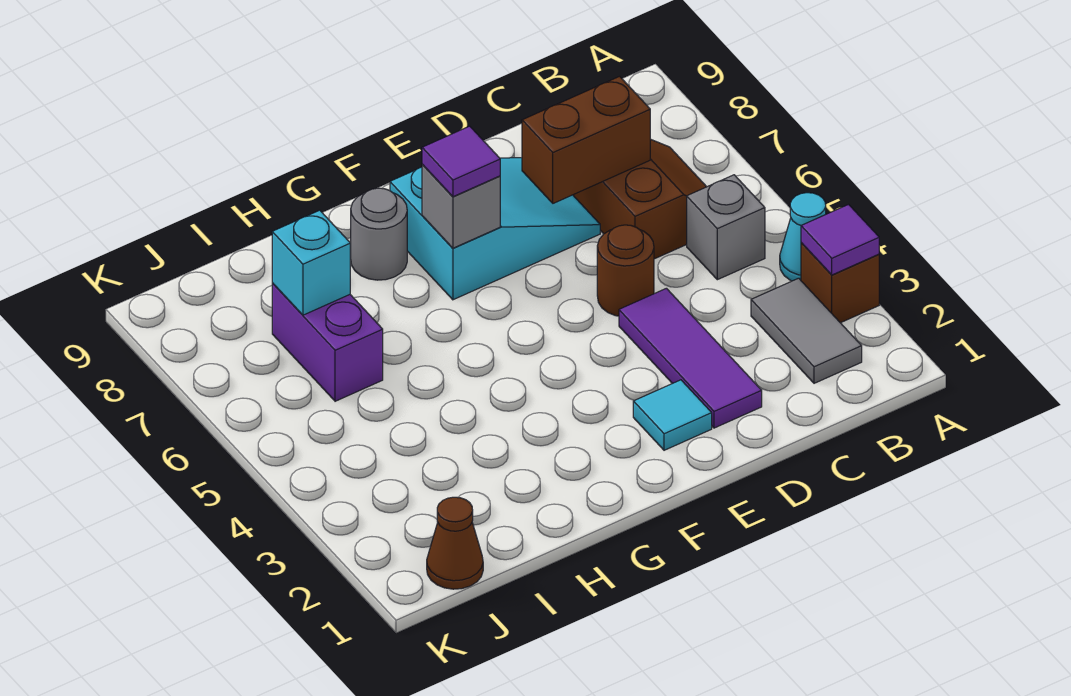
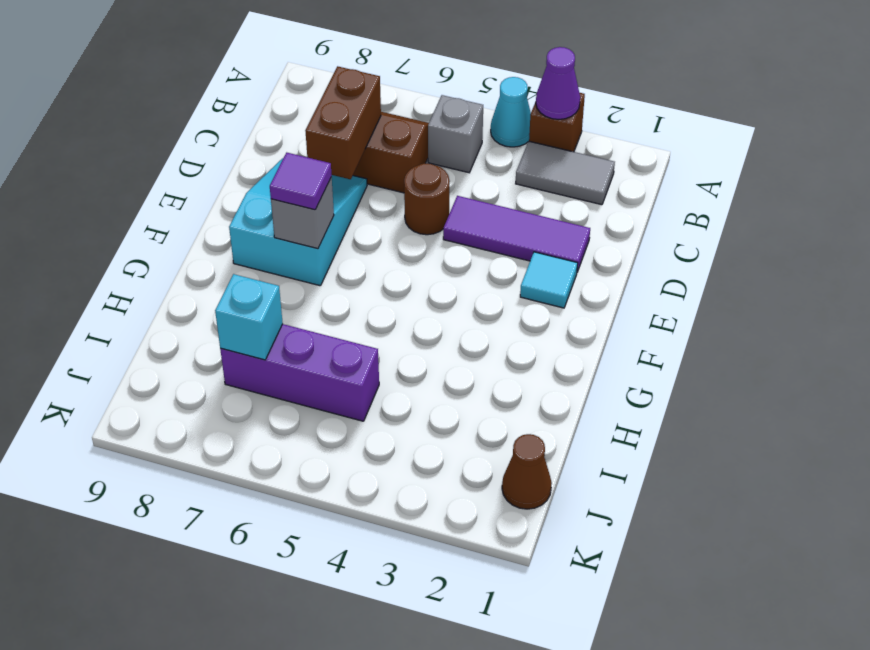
purple 1x1 tile [801,205,879,275] -> purple 1x1 cone [536,47,580,119]
grey 1x1 round brick [351,188,407,280] -> none
purple 1x2 brick [272,283,383,401] -> purple 1x3 brick [220,324,379,421]

